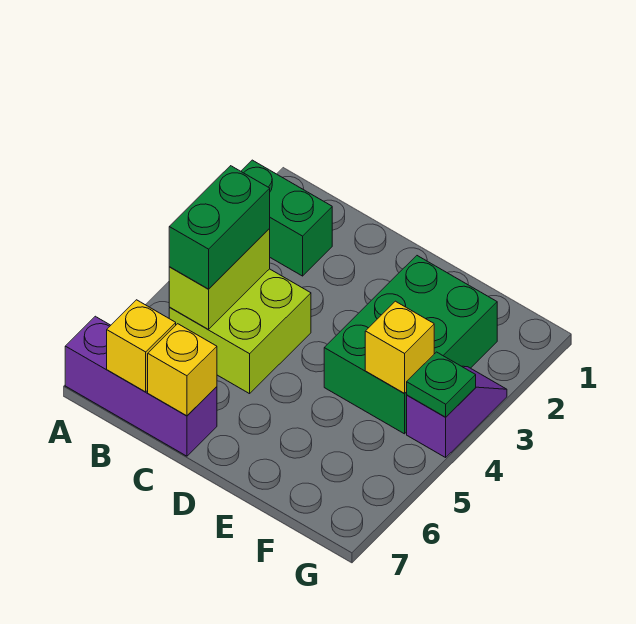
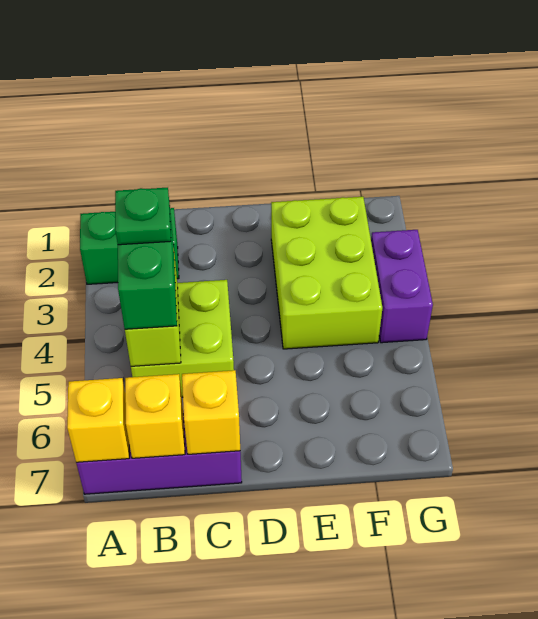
green 2x3 brick [324,256,497,434] -> lime 2x3 brick [271,197,382,349]
yellow 1x1 brick [365,301,434,394] -> yellow 1x1 brick moved to [67,378,129,463]
purple 1x2 slope [407,366,507,457] -> purple 1x2 brick [371,230,433,343]
green 1x1 plate [407,352,476,417] -> green 1x1 plate moved to [115,188,171,245]

